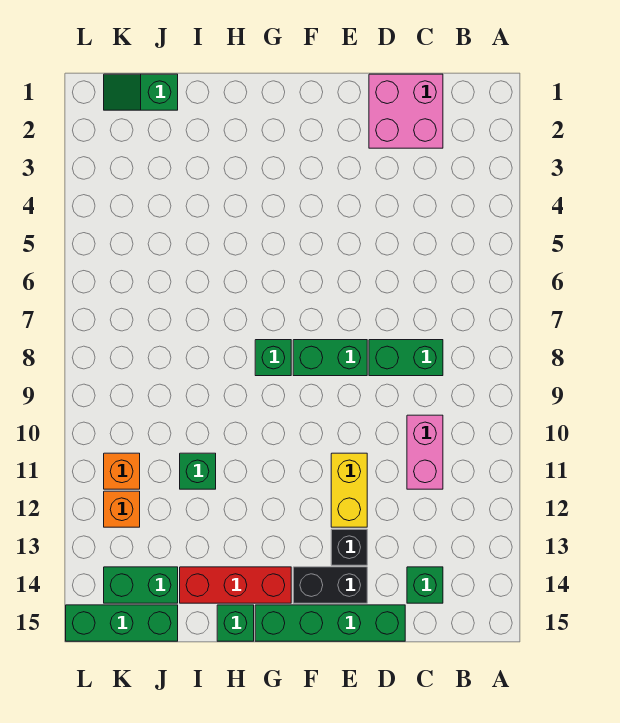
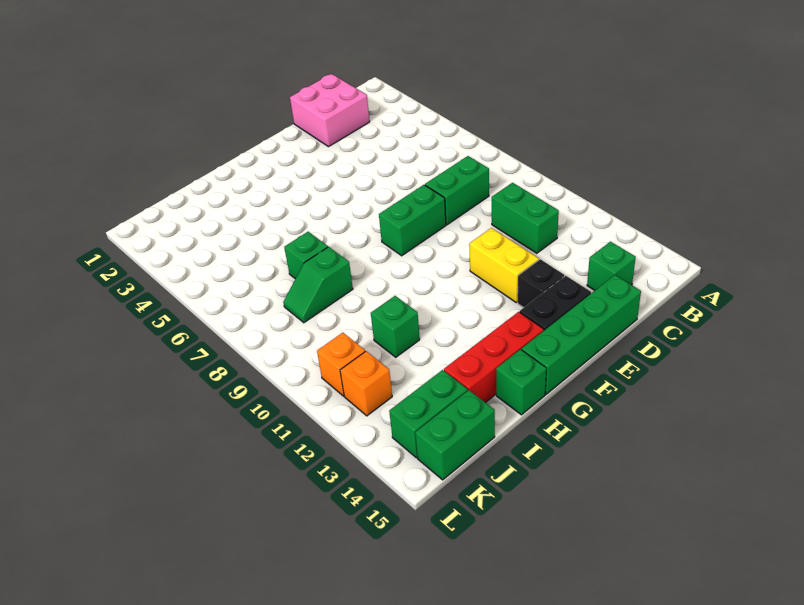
pink 1x2 brick [407,415,443,489] -> green 1x2 brick [492,183,559,253]
green 1x1 brick [255,340,291,376] -> green 1x1 brick moved to [284,232,328,279]
green 1x2 slope [104,74,178,110] -> green 1x2 slope moved to [283,247,353,323]
green 1x3 brick [66,605,178,641] -> green 1x2 brick [415,390,495,480]

